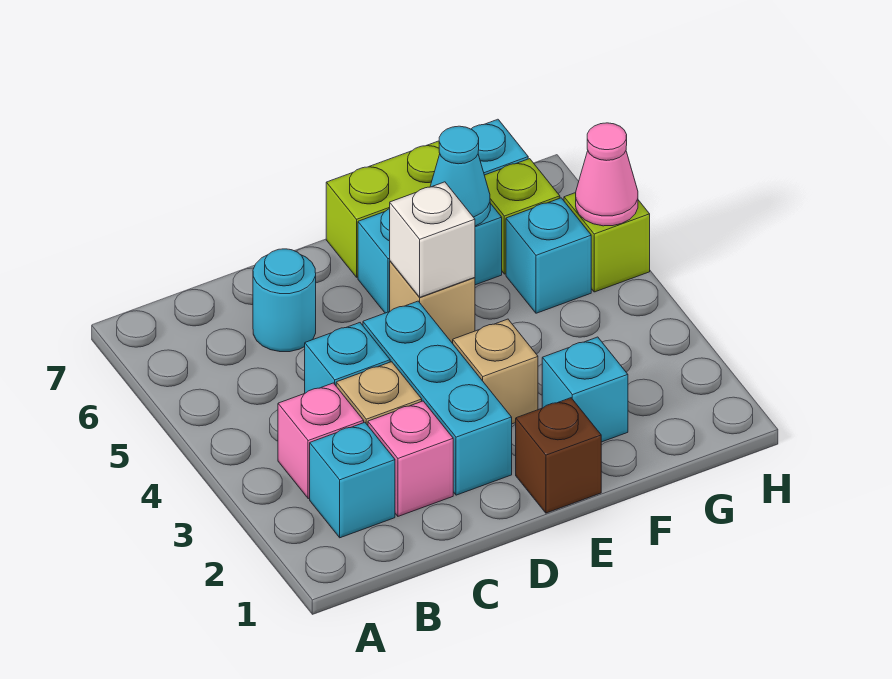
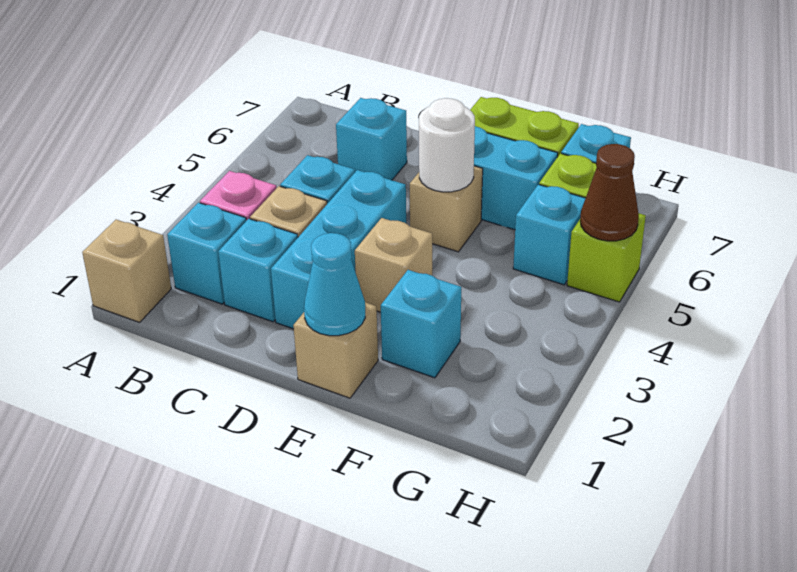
none -> tan 1x1 brick [82,220,171,322]
pink 1x1 brick [368,401,453,516] -> cyan 1x1 brick [218,219,298,322]
cyan 1x1 round brick [253,249,316,352] -> cyan 1x1 brick [336,98,407,180]
brown 1x1 brick [516,398,601,513] -> tan 1x1 brick [293,302,378,398]
white 1x1 brick [390,182,475,297] -> white 1x1 round brick [419,98,475,192]
cyan 1x1 cone [430,126,490,226] -> cyan 1x1 cone moved to [304,233,365,336]
pink 1x1 cone [576,123,638,226] -> brown 1x1 cone [580,144,639,241]

